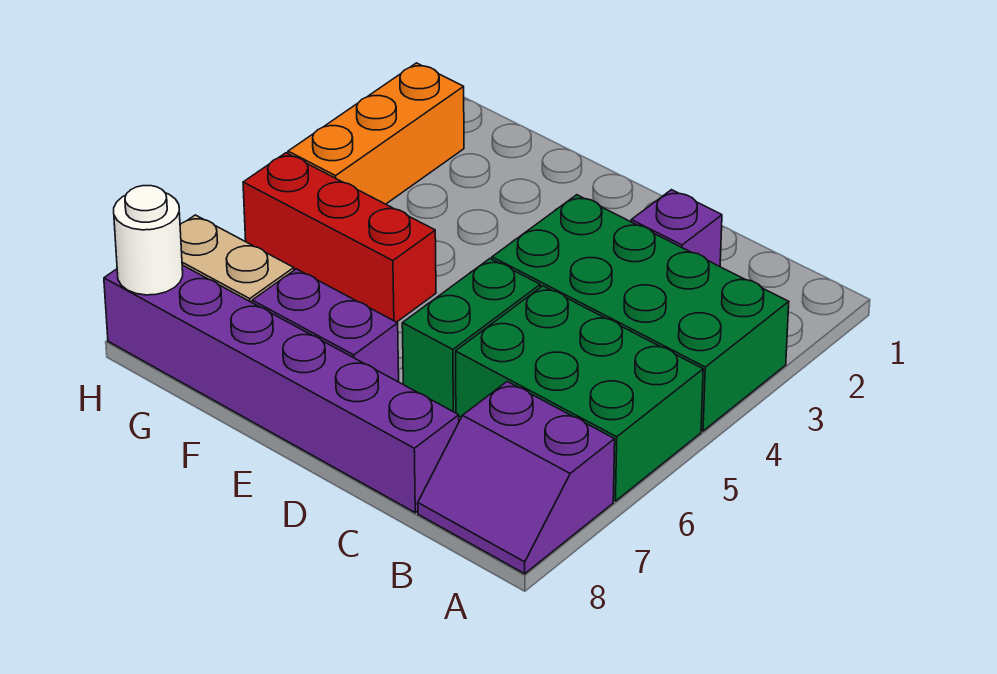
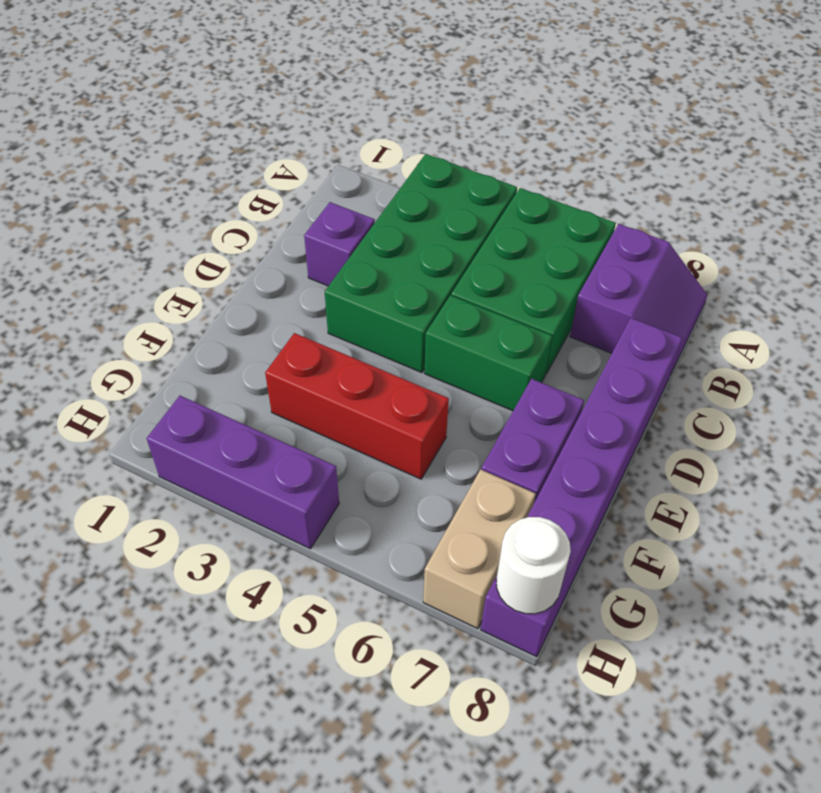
red 1x3 brick [243,153,436,322] -> red 1x3 brick turned to [265,333,449,479]
orange 1x3 brick [288,63,464,204] -> purple 1x3 brick [147,396,339,549]

